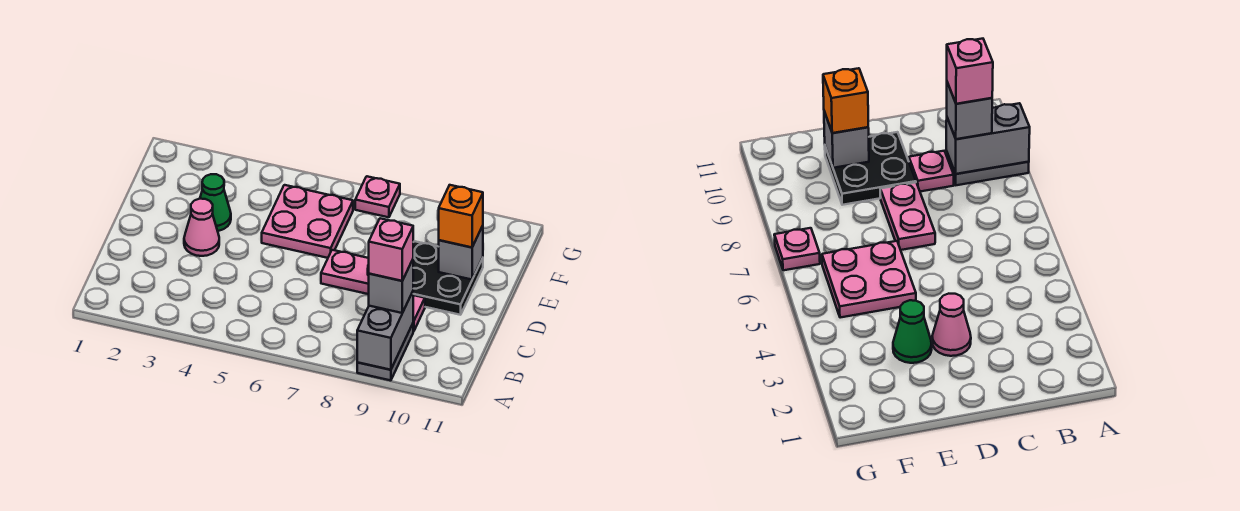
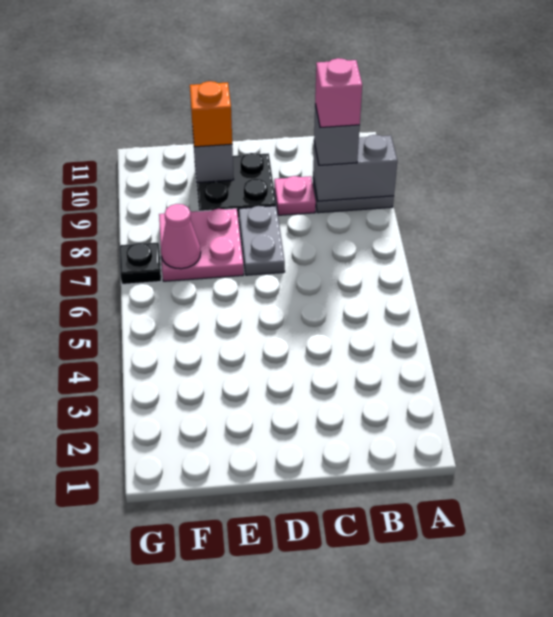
pink 1x1 cone [184,199,219,256] -> pink 1x1 cone moved to [161,204,201,269]
pink 1x2 plate [321,250,369,294] -> grey 1x2 plate [239,206,285,275]
green 1x1 cone [200,174,231,231] -> none
pink 2x2 plate [262,185,353,258] -> pink 2x2 plate moved to [159,209,244,281]
pink 1x1 plate [355,176,400,217] -> black 1x1 plate [120,243,161,284]

